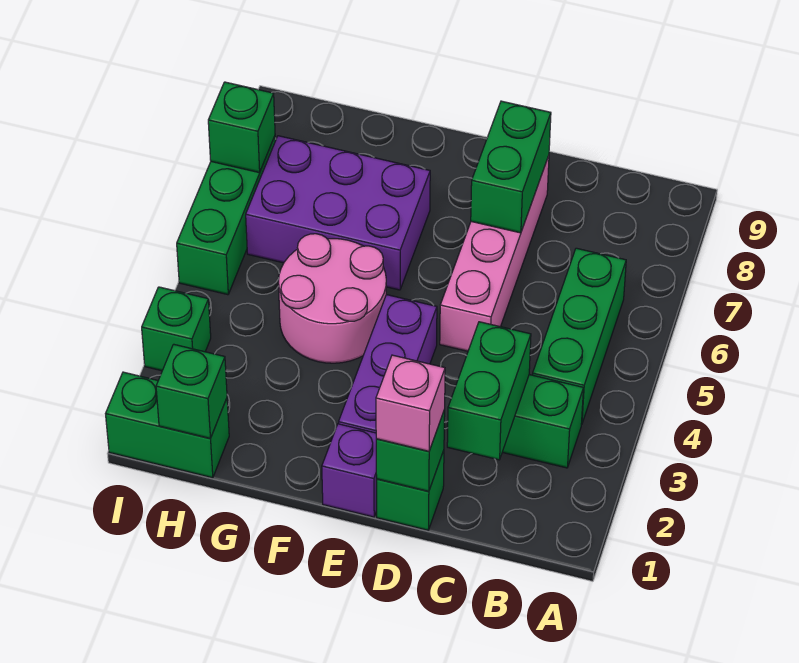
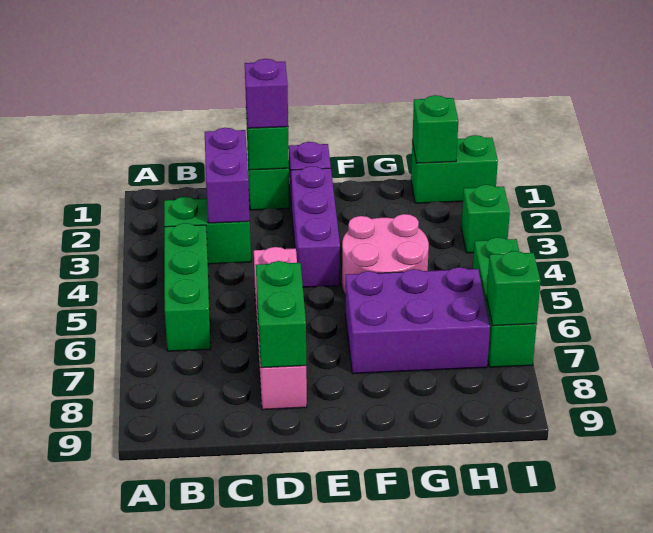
green 1x2 brick [447,322,531,460] -> purple 1x2 brick [205,128,250,223]
pink 1x1 brick [376,355,445,451] -> purple 1x1 brick [245,59,288,128]

